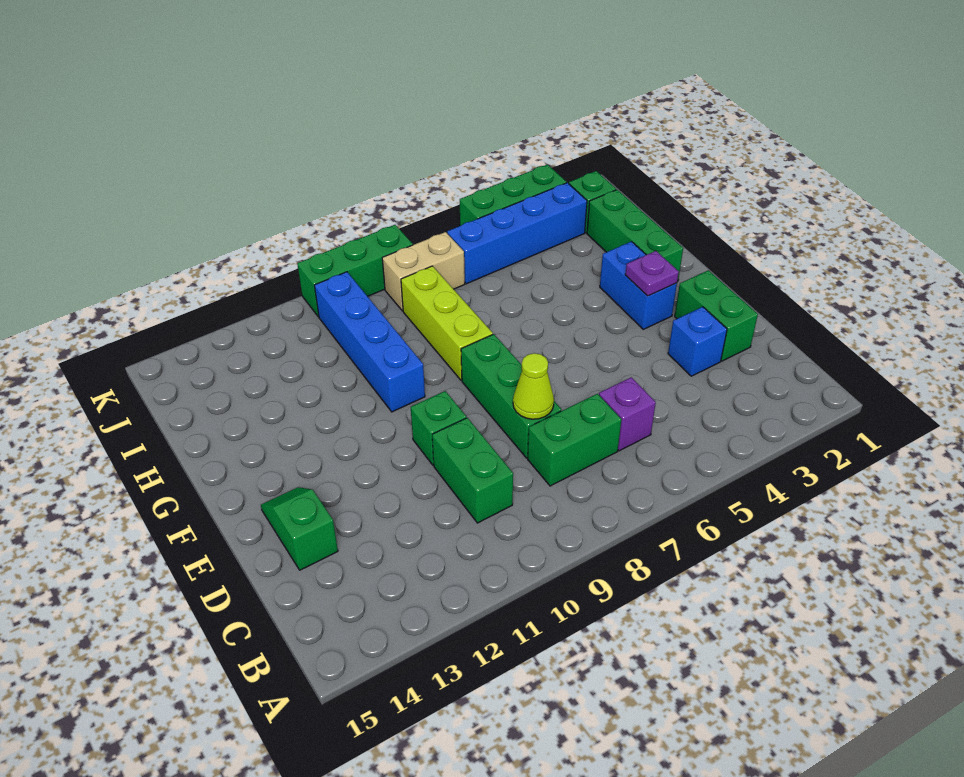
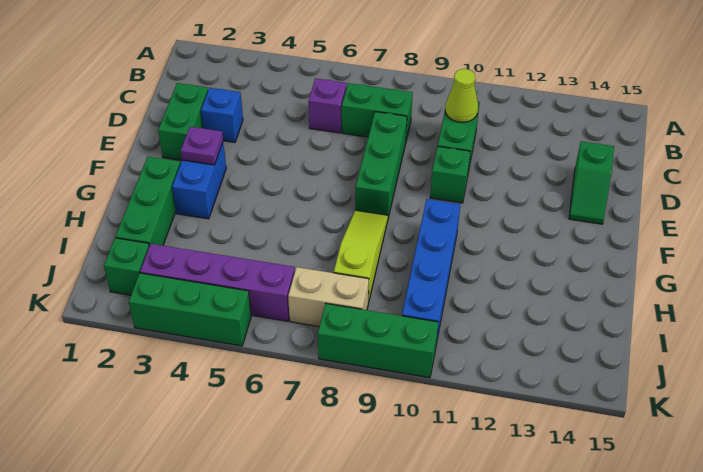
lime 1x1 cone [513,353,554,419] -> lime 1x1 cone moved to [445,69,478,122]
lime 1x3 brick [401,266,493,380] -> lime 1x3 slope [334,210,388,303]
blue 1x4 brick [447,183,587,284] -> purple 1x4 brick [140,244,295,321]

